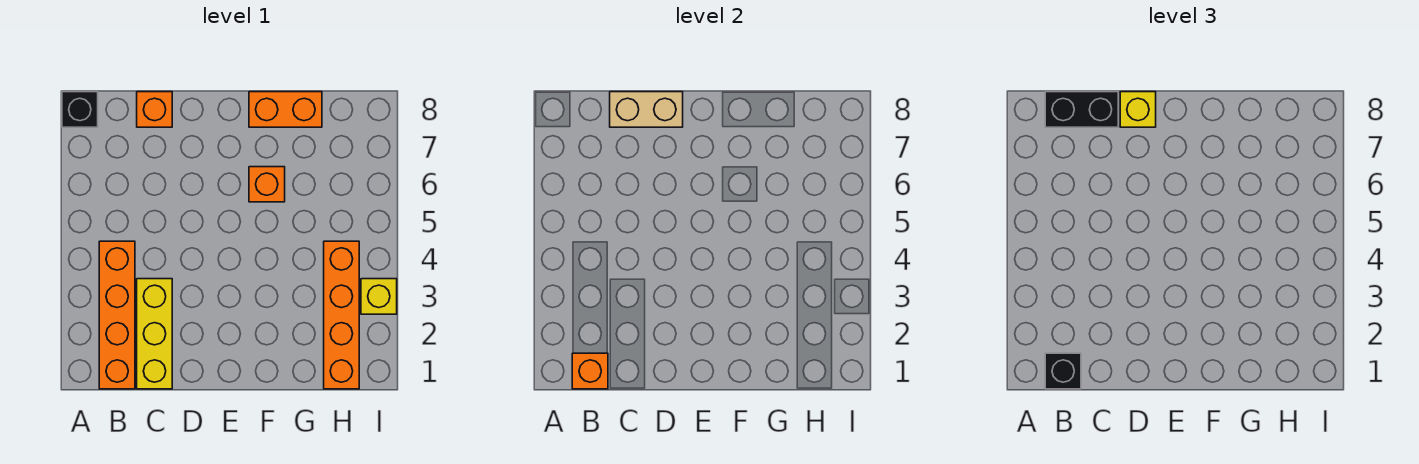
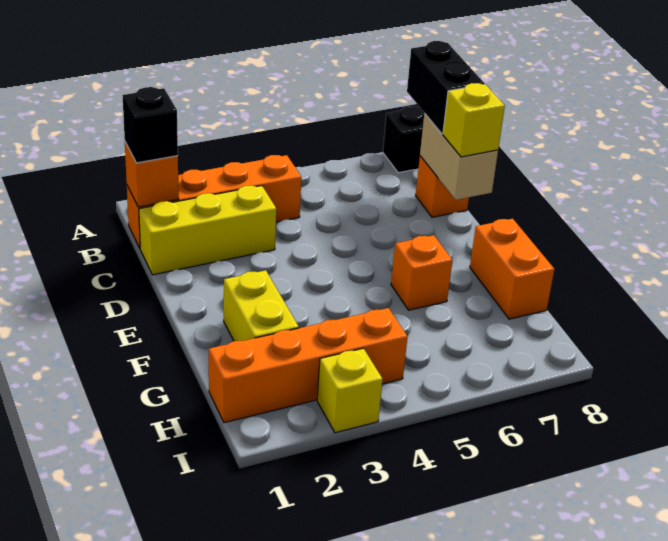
none -> yellow 1x2 brick [224,270,299,341]

